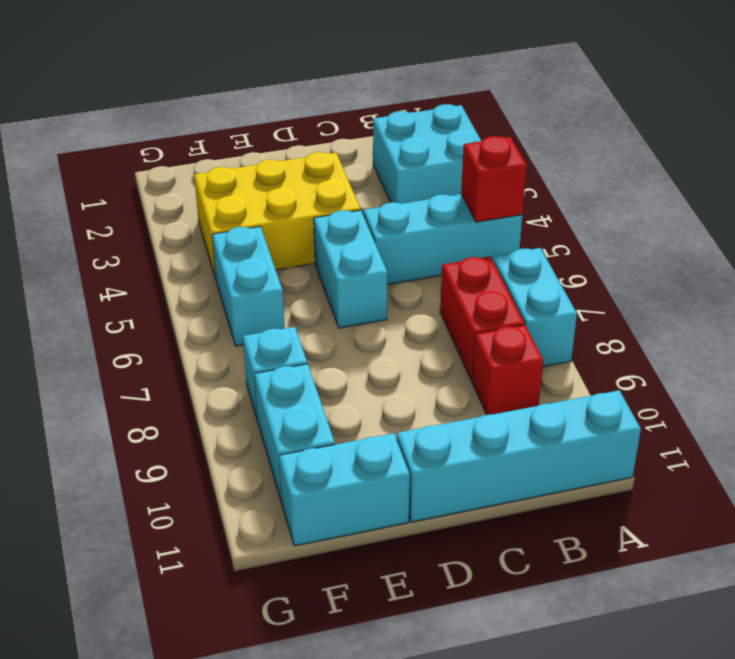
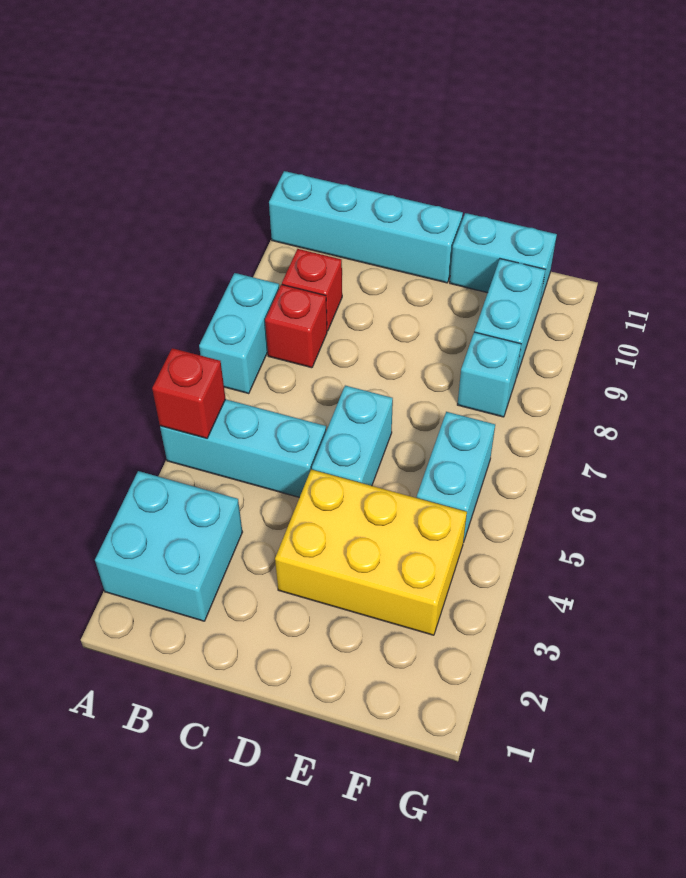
red 1x2 brick [440,256,525,380] -> red 1x1 brick [265,284,327,368]

